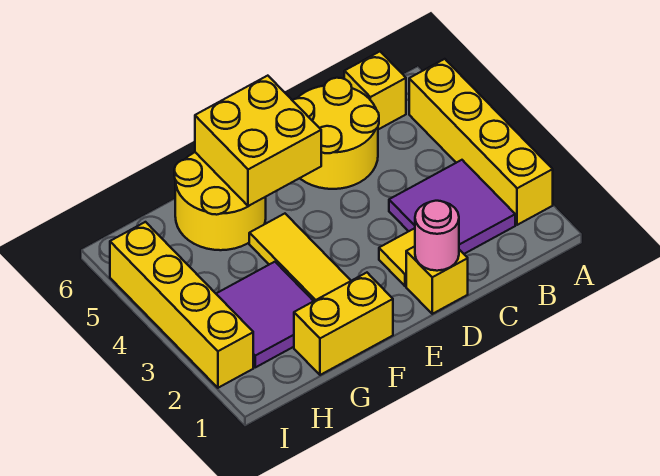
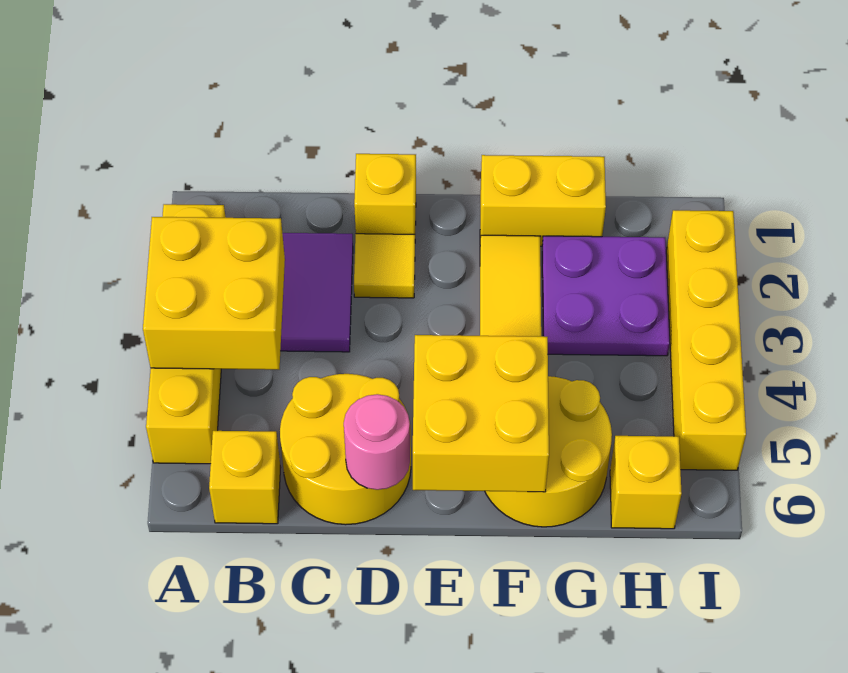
none -> yellow 2x2 brick [143,217,285,370]
pink 1x1 round brick [415,201,459,271] -> pink 1x1 round brick moved to [344,394,410,490]
purple 2x2 tile [216,262,313,367] -> purple 2x2 plate [542,236,670,356]
none -> yellow 1x1 brick [610,436,682,529]

